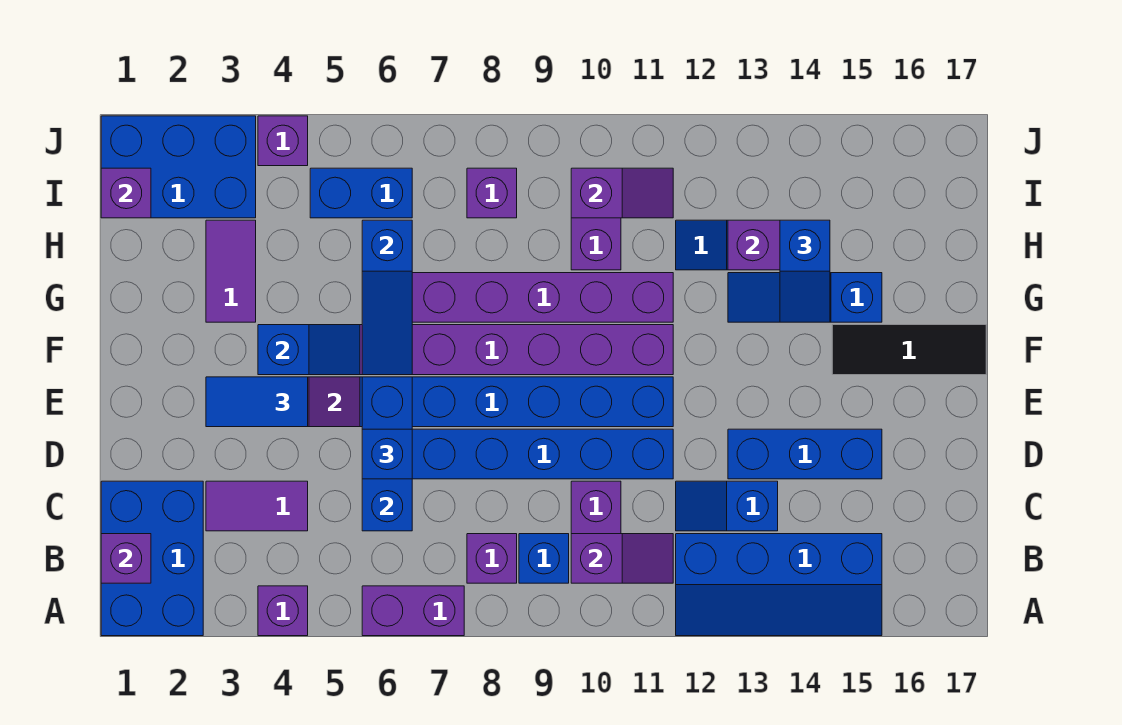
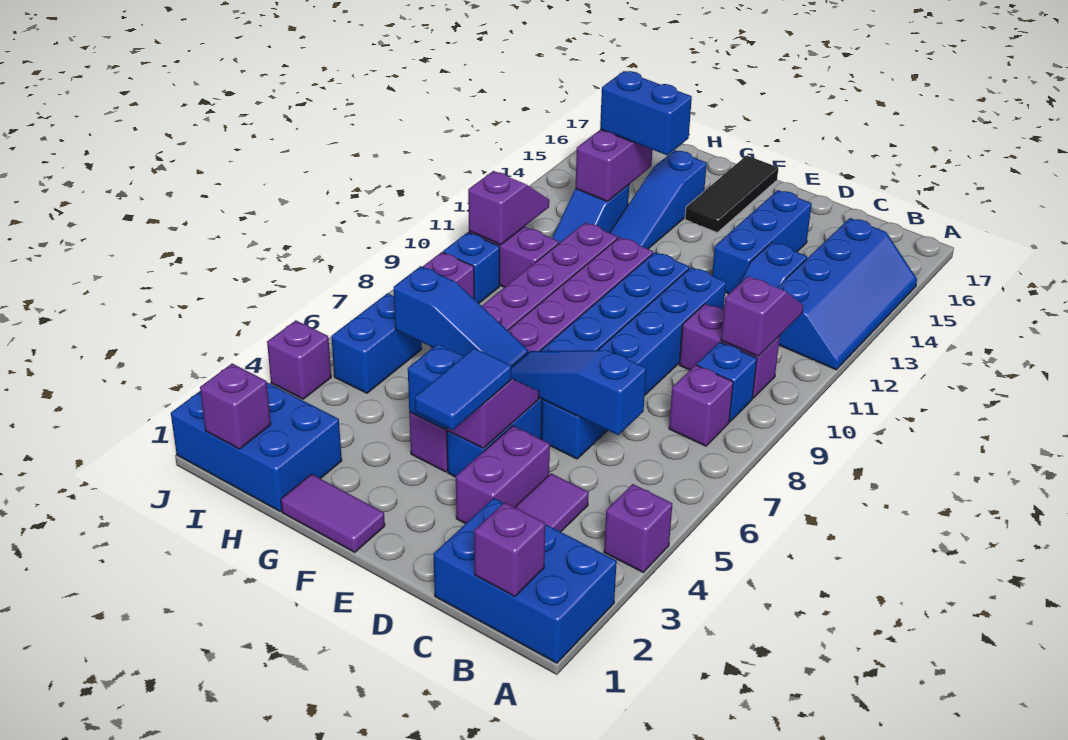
purple 1x2 brick [362,586,464,636] -> purple 1x2 brick moved to [456,426,550,524]
blue 1x3 brick [362,377,412,531] -> blue 1x3 slope [511,350,646,435]
blue 1x1 brick [362,429,412,479] -> blue 1x1 brick moved to [443,232,500,303]
purple 1x2 tile [206,220,256,322] -> purple 1x2 tile moved to [281,474,385,552]
blue 1x2 slope [780,220,830,322] -> blue 1x2 brick [600,71,692,155]
blue 2x3 brick [101,116,256,218] -> blue 2x3 brick turned to [171,383,342,512]

